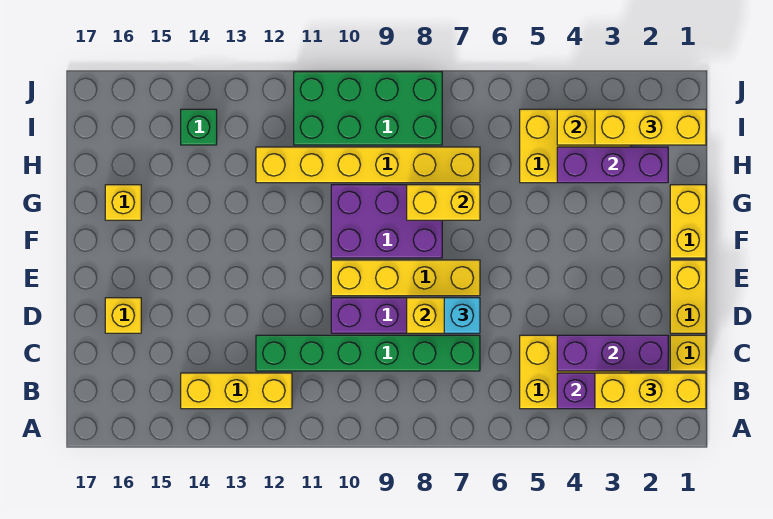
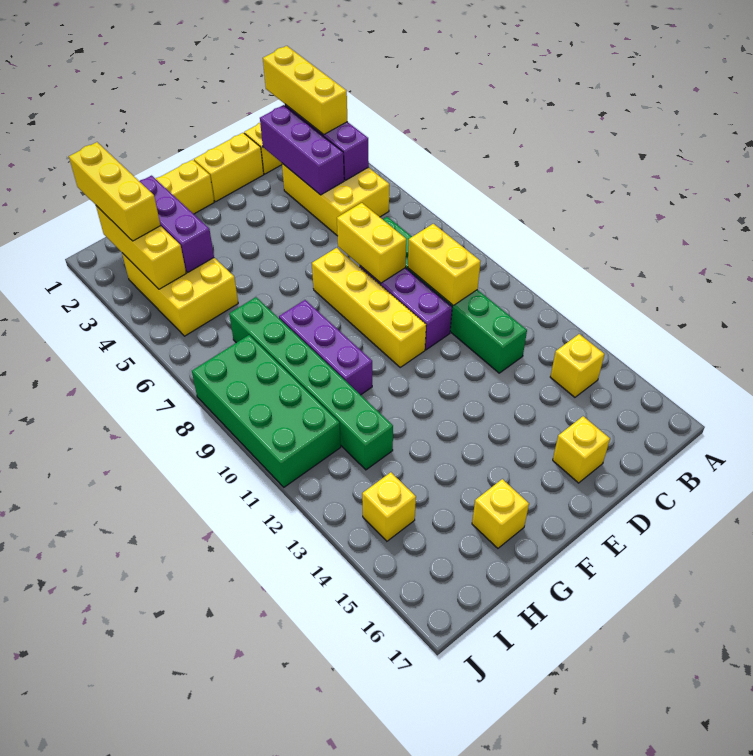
yellow 1x3 brick [181,373,292,409] -> yellow 1x1 brick [550,334,604,397]
cyan 1x1 brick [444,298,480,333] -> none
purple 2x3 brick [331,185,442,258] -> purple 1x3 brick [279,300,372,395]
yellow 1x2 brick [407,185,480,220] -> yellow 1x2 brick moved to [408,224,481,305]
yellow 1x6 brick [256,147,480,183] -> green 1x6 brick [229,297,393,470]
green 1x1 brick [181,109,217,145] -> yellow 1x1 brick [362,472,416,541]

